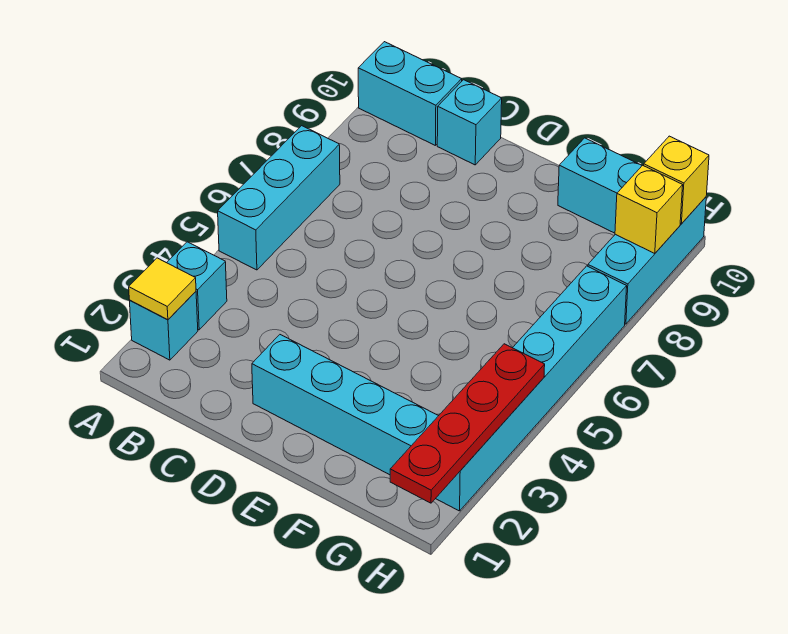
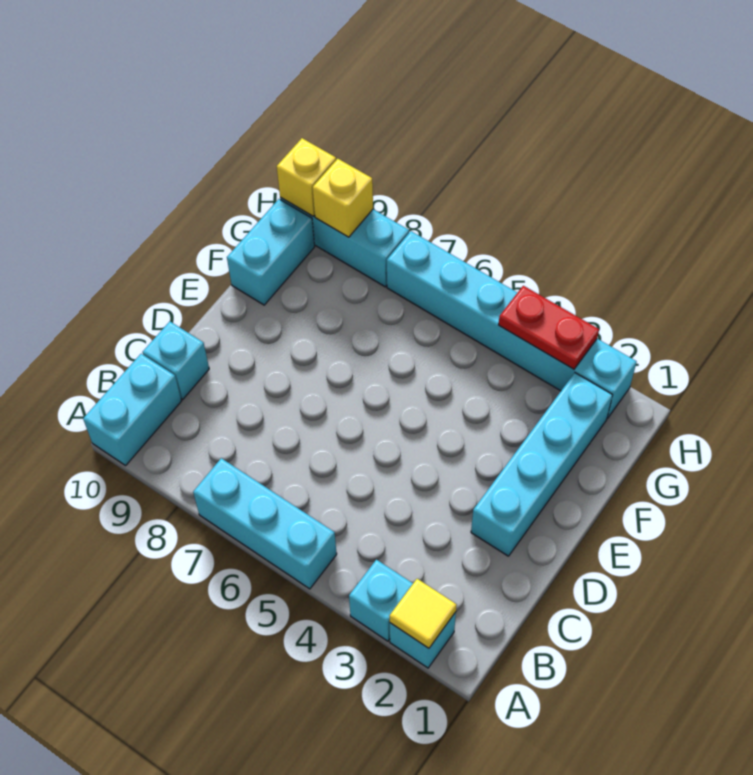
red 1x4 plate [390,344,545,503] -> red 1x2 plate [499,286,599,369]

